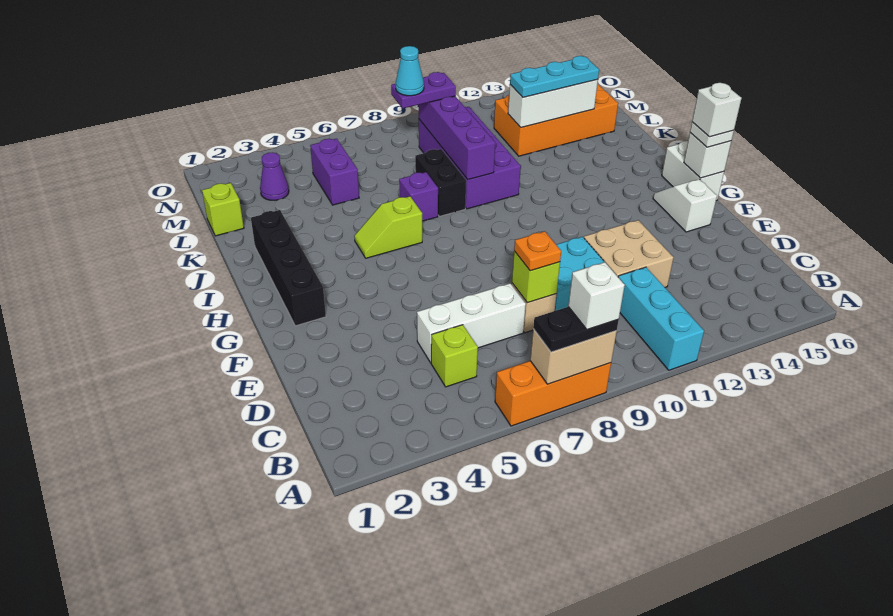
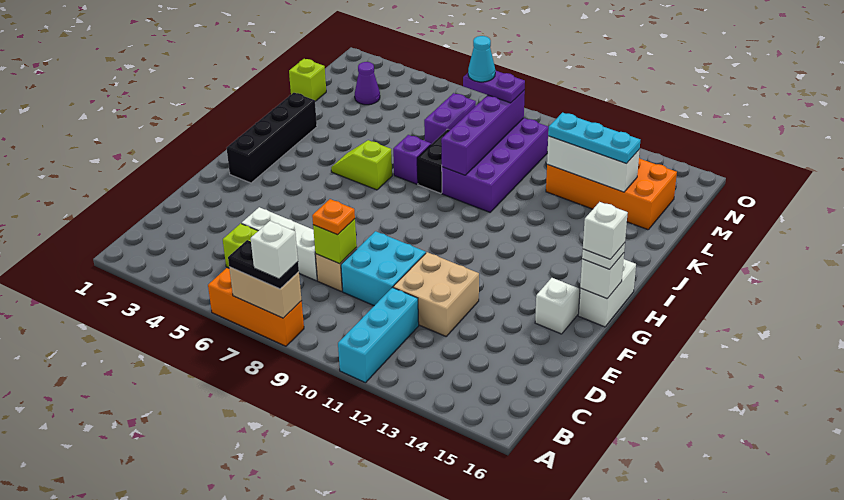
purple 1x2 brick [310,139,359,205] -> purple 1x2 brick moved to [424,93,476,144]

